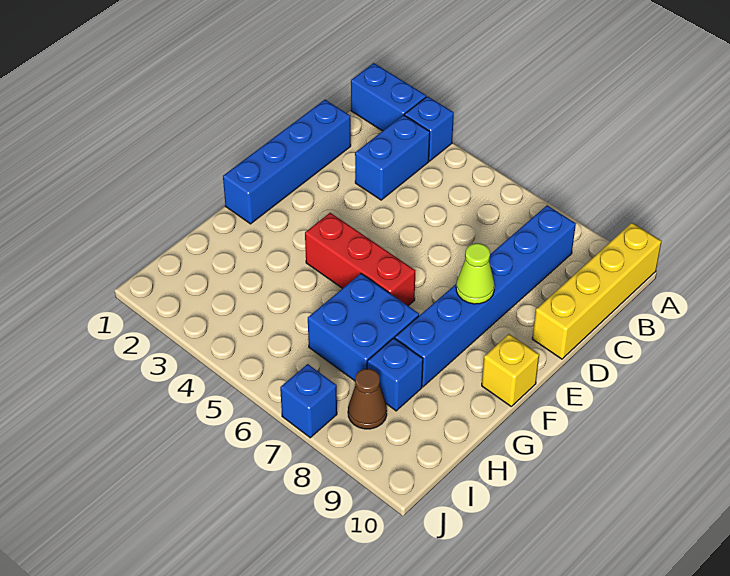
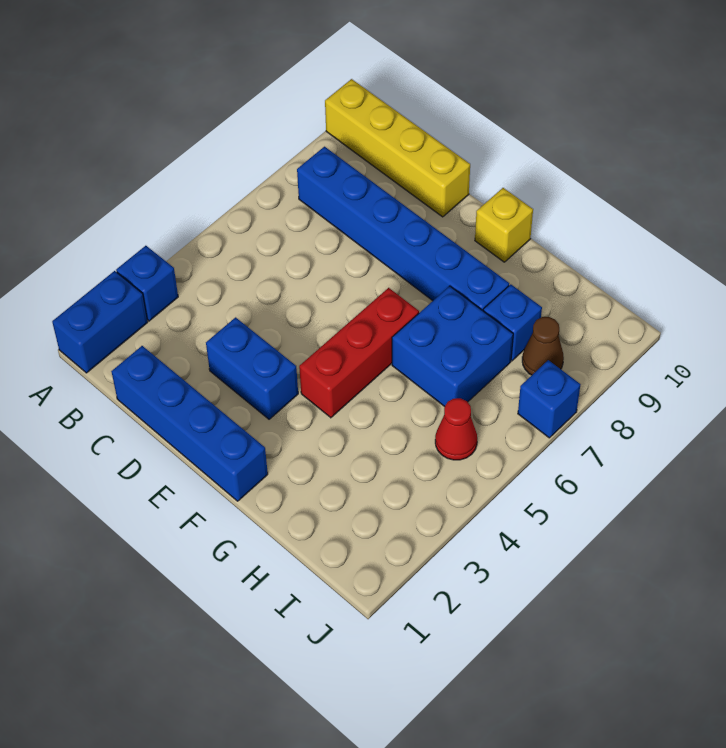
blue 1x2 brick [355,115,430,200] -> blue 1x2 brick moved to [206,317,298,419]
lime 1x1 cone [456,243,495,304] -> none
none -> red 1x1 cone [435,398,477,460]

